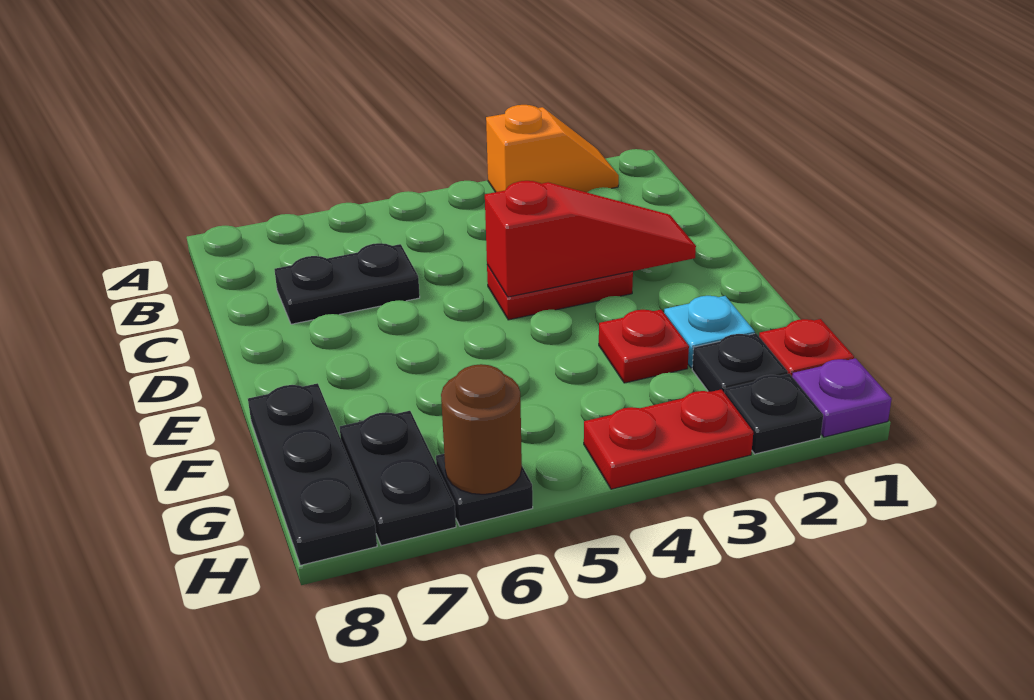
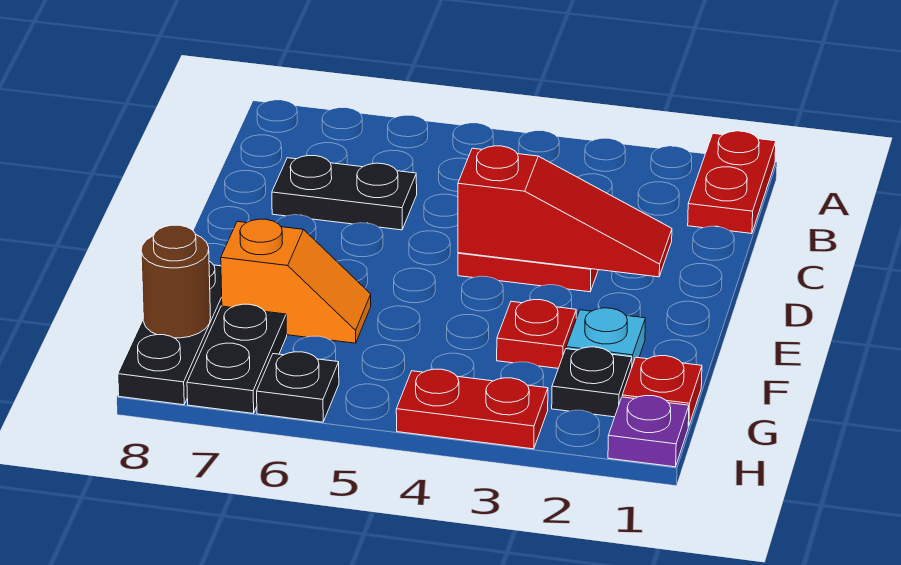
none -> red 1x2 plate [688,131,776,234]
orange 1x2 slope [486,105,619,192] -> orange 1x2 slope moved to [221,219,371,343]
black 1x1 plate [725,374,823,454] -> none
brown 1x1 round brick [441,364,522,494] -> brown 1x1 round brick moved to [141,225,211,338]

